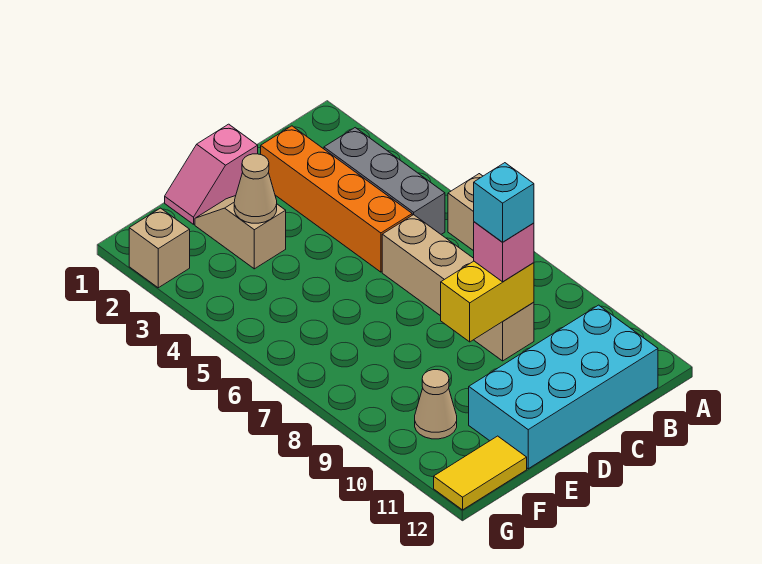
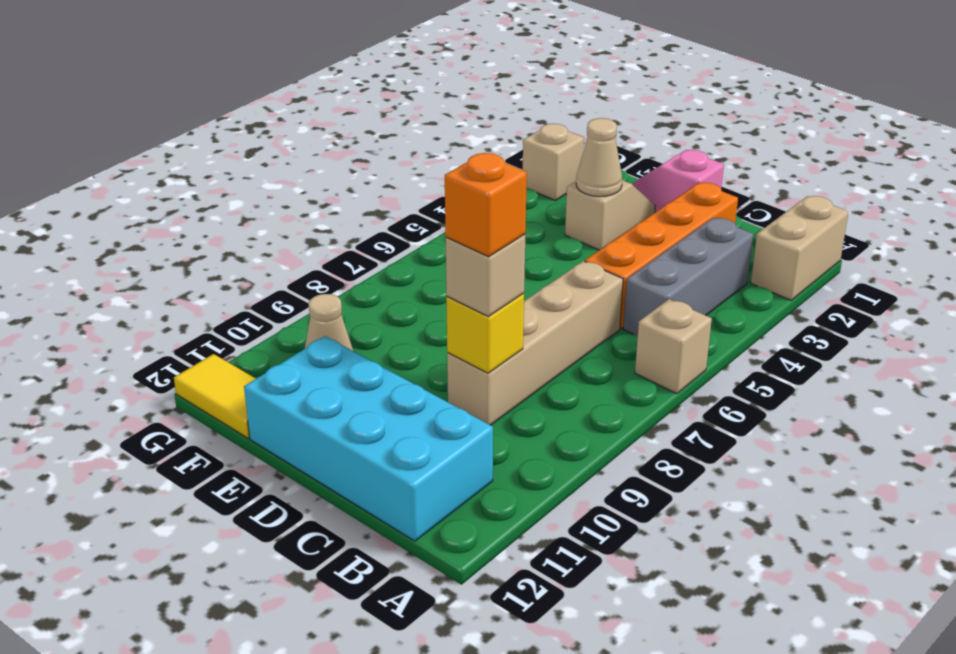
none -> tan 1x2 brick [751,196,848,300]
yellow 1x2 brick [441,261,534,342] -> yellow 1x1 brick [446,293,524,373]
pink 1x1 brick [474,222,534,282] -> tan 1x1 brick [446,234,525,317]
cyan 1x1 brick [474,163,534,242] -> orange 1x1 brick [445,153,527,257]

